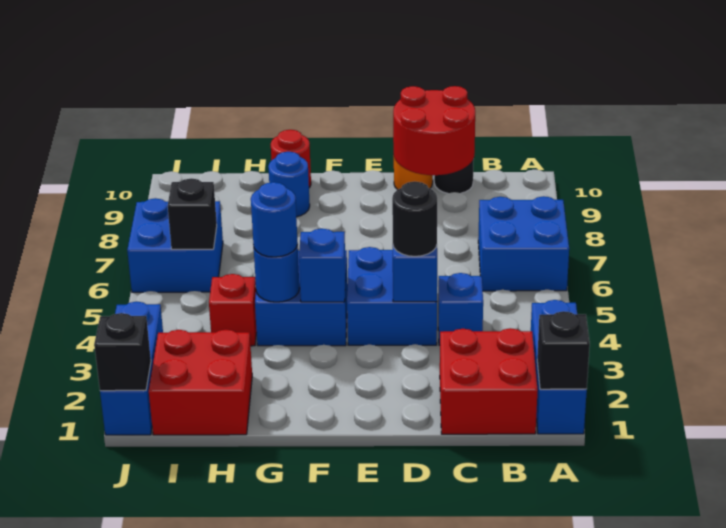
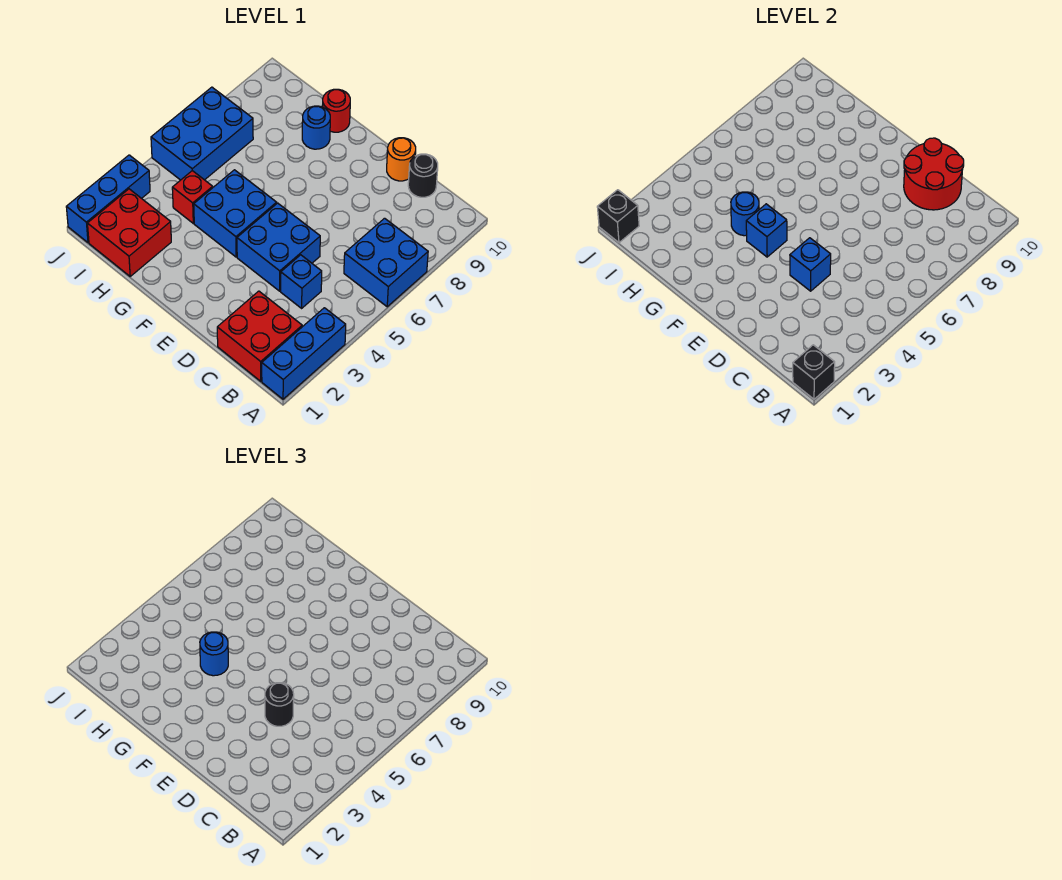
blue 2x2 brick [127,198,223,292] -> blue 2x3 brick [151,87,253,180]
black 1x1 brick [168,178,217,249] -> none

